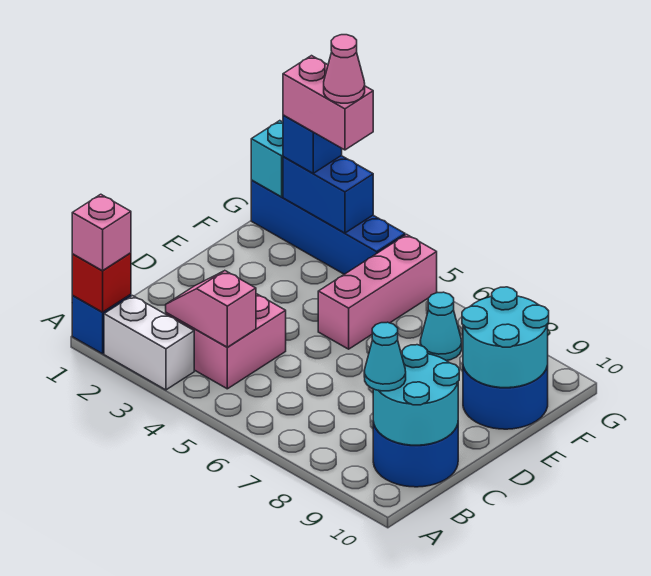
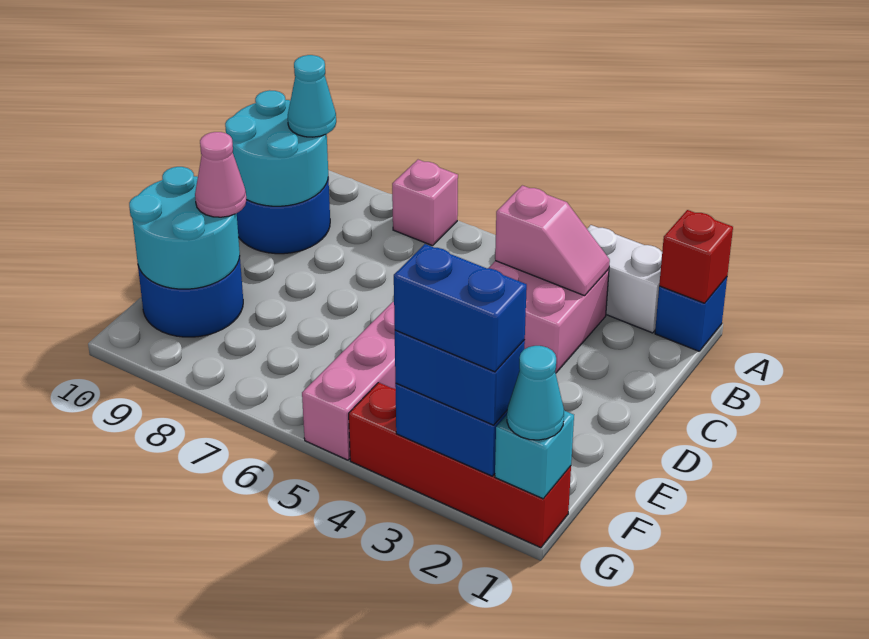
pink 1x1 brick [72,194,131,271] -> pink 1x1 brick moved to [392,160,458,246]
cyan 1x1 cone [420,292,462,361] -> cyan 1x1 cone moved to [507,346,564,440]
blue 1x4 brick [251,180,405,274] -> red 1x4 brick [349,382,571,548]
blue 1x1 brick [283,115,342,173] -> blue 1x2 brick [395,330,525,425]
pink 1x2 brick [283,56,373,150] -> blue 1x2 brick [394,244,527,372]
pink 1x1 cone [324,35,365,103] -> pink 1x1 cone moved to [195,132,247,217]

